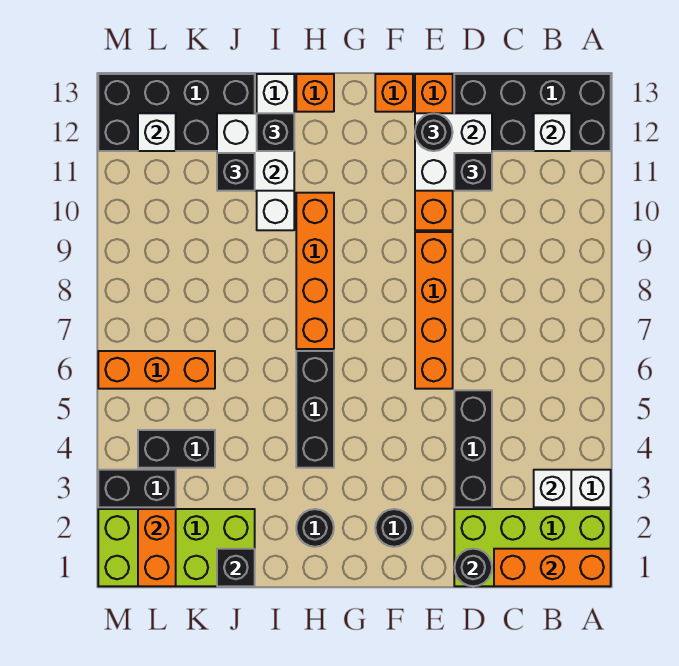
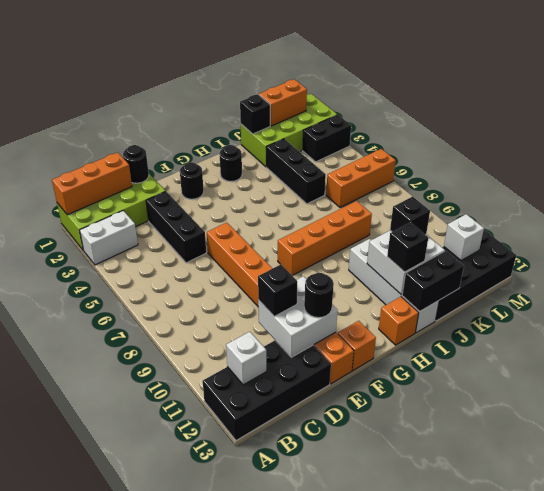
white 1x1 brick [534,470,571,507] -> none
black 1x3 brick [296,351,334,468] -> black 1x3 brick moved to [266,139,326,204]
orange 1x4 brick [296,193,334,349] -> orange 1x4 brick turned to [278,201,372,276]
black 1x2 brick [138,430,215,468] -> black 1x2 brick moved to [402,251,464,311]
orange 1x2 brick [138,509,176,586] -> orange 1x2 brick turned to [259,79,307,126]

